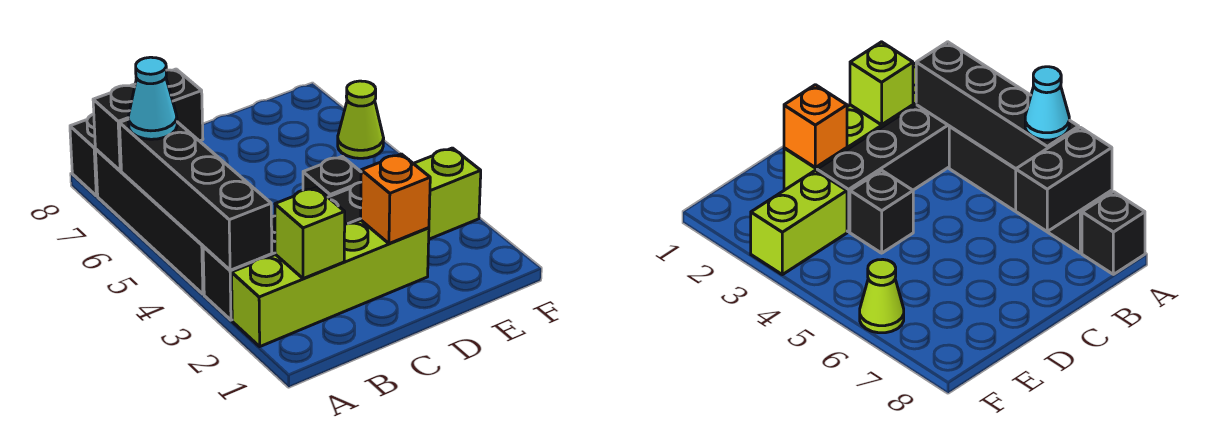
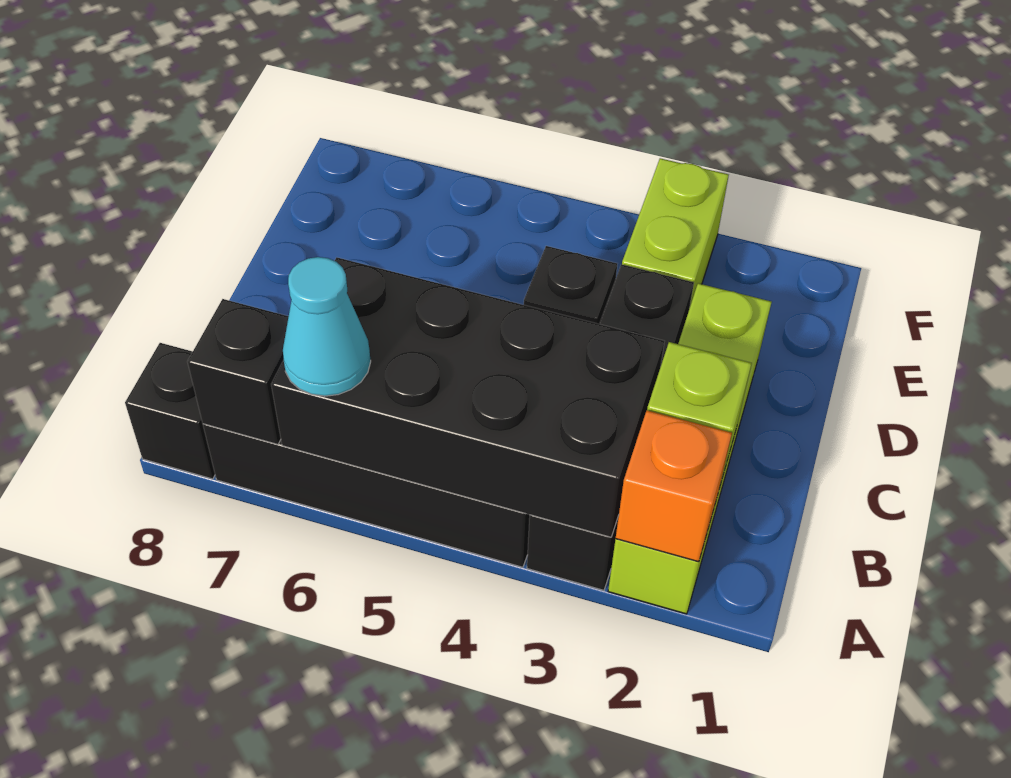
black 1x4 brick [120,120,272,270] -> black 2x4 brick [271,257,664,537]
black 1x2 brick [93,69,203,171] -> black 1x1 brick [187,299,289,444]
orange 1x1 brick [361,154,430,244] -> orange 1x1 brick moved to [616,410,732,562]
lime 1x1 cone [338,81,384,158] -> none

